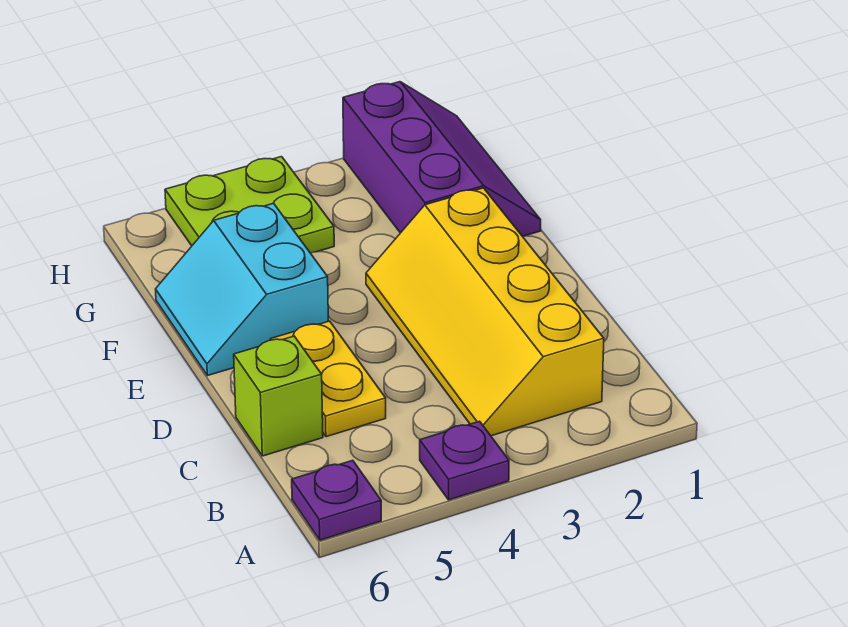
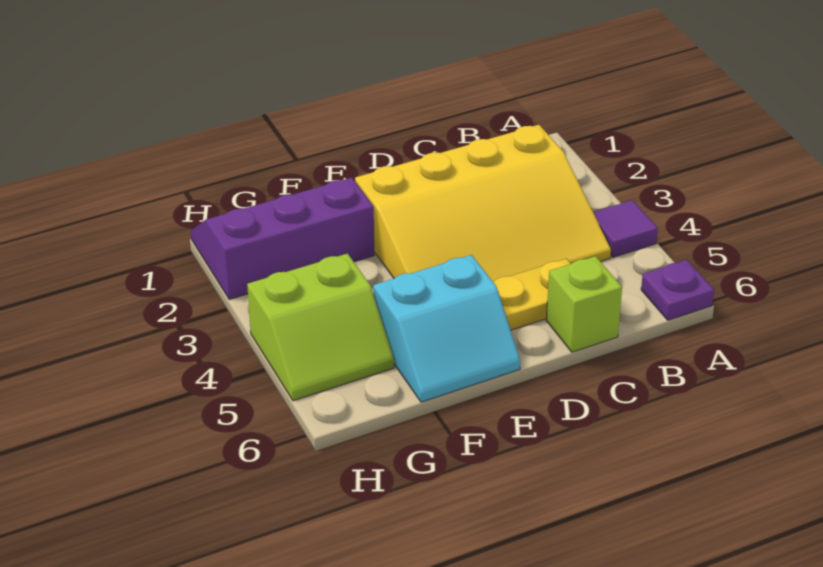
purple 1x1 plate [420,421,509,500] -> purple 1x1 tile [593,200,658,257]
yellow 2x4 slope [366,188,604,436] -> yellow 3x4 slope [355,125,611,281]
lime 2x2 plate [165,157,334,253] -> lime 2x2 slope [247,254,394,401]

